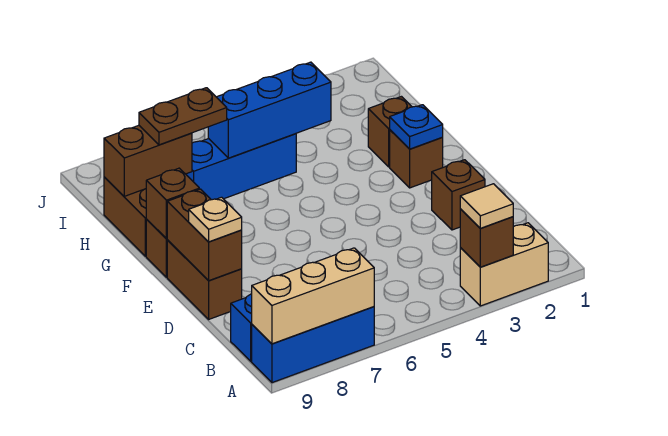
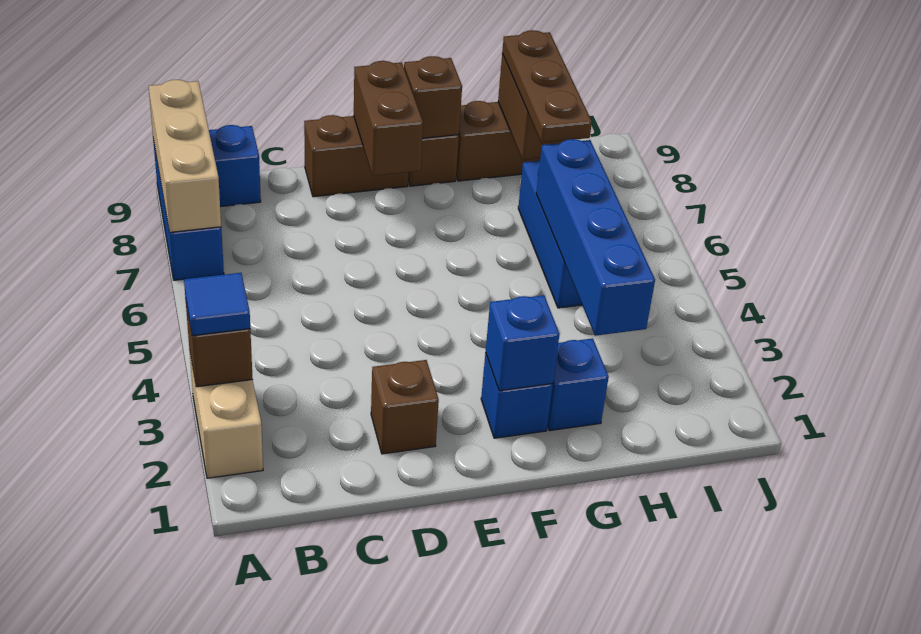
tan 1x1 tile [460,184,513,228] -> blue 1x1 tile [184,273,250,336]
brown 1x2 brick [167,189,242,281] -> brown 1x2 brick turned to [354,61,423,176]
tan 1x1 plate [189,197,242,242] -> none
brown 1x1 brick [390,130,443,188] -> blue 1x1 brick [481,353,553,438]
blue 1x1 plate [390,105,443,149] -> blue 1x1 brick [486,295,559,391]
brown 1x1 brick [368,97,412,167] -> blue 1x1 brick [547,338,609,431]
blue 1x3 brick [208,62,331,158] -> blue 1x4 brick [536,139,655,336]
brown 1x2 plate [139,88,227,145] -> brown 1x3 plate [502,30,592,143]

